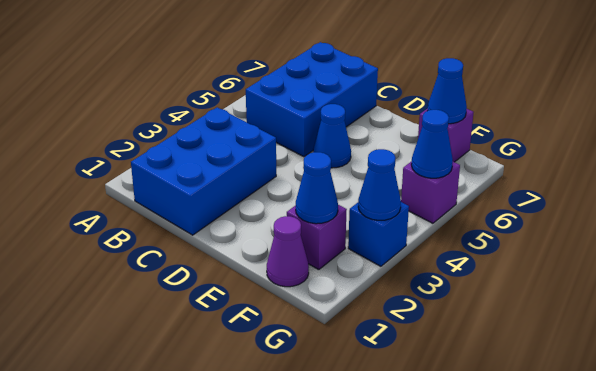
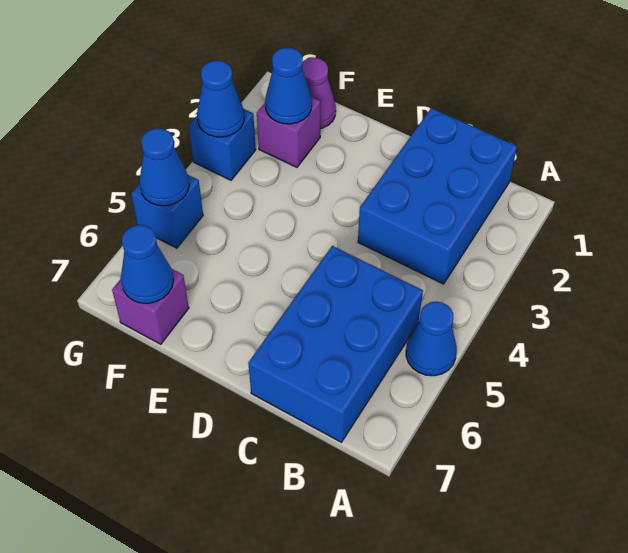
blue 1x1 cone [313,104,351,168] -> blue 1x1 cone moved to [406,302,457,376]
purple 1x1 brick [401,161,460,223] -> blue 1x1 brick [131,175,203,248]

